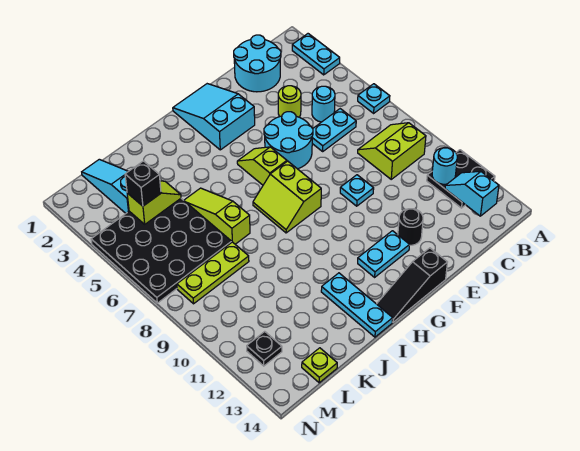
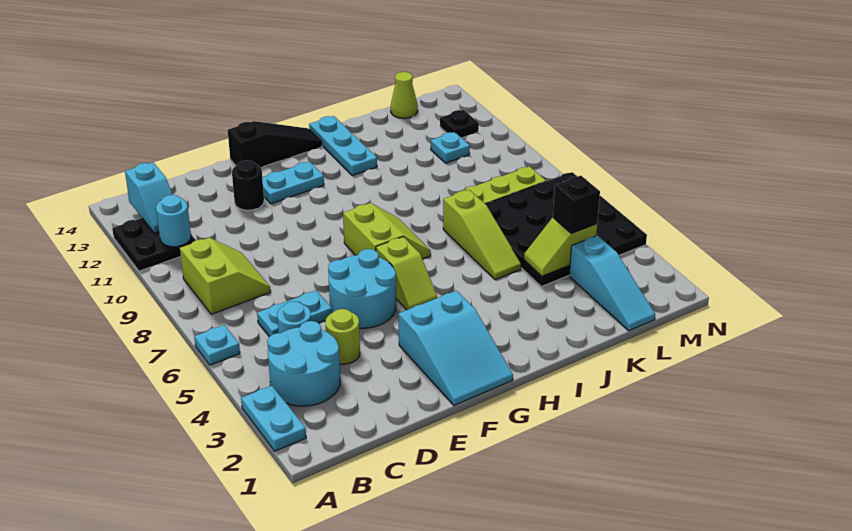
lime 2x2 slope [358,123,426,179] -> lime 2x2 slope turned to [180,237,271,314]
cyan 2x2 round brick [234,35,281,92] -> cyan 2x2 round brick moved to [267,321,340,406]
cyan 1x1 plate [340,175,374,206] -> cyan 1x1 plate moved to [431,132,470,163]
lime 1x1 plate [302,348,337,383] -> lime 1x1 cone [391,72,418,118]

